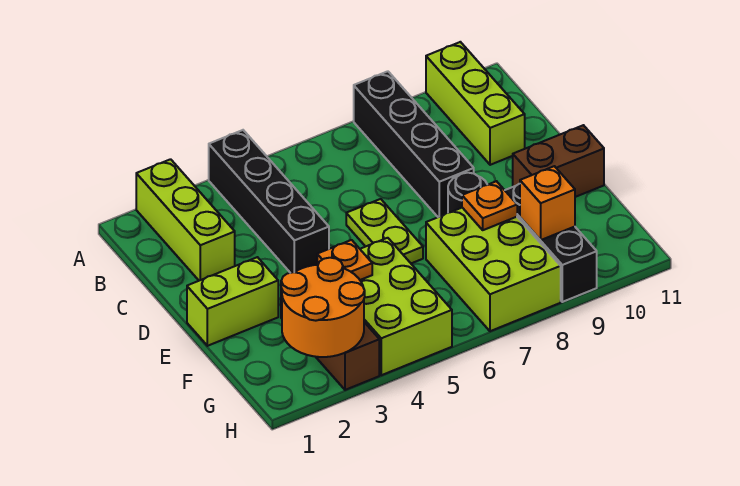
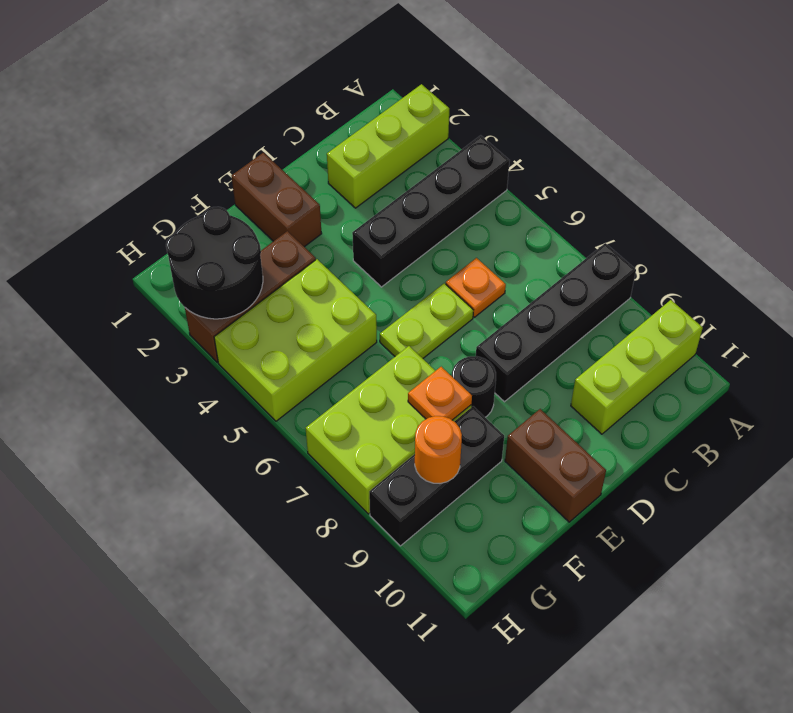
lime 1x2 brick [187,257,278,346] -> brown 1x2 brick [231,153,322,247]
orange 1x1 plate [317,240,372,280] -> orange 1x1 plate moved to [446,258,506,317]
orange 2x2 round brick [281,258,365,357] -> black 2x2 round brick [166,207,263,319]
orange 1x1 brick [520,166,575,240] -> orange 1x1 round brick [415,416,462,483]

